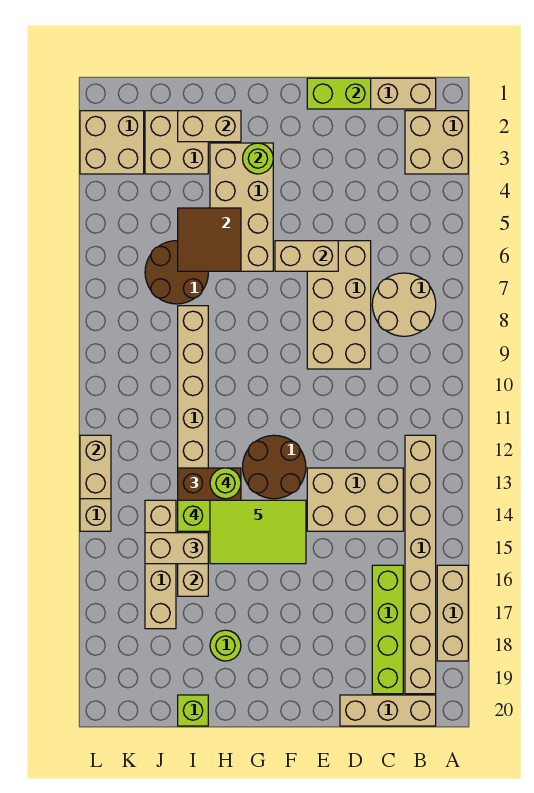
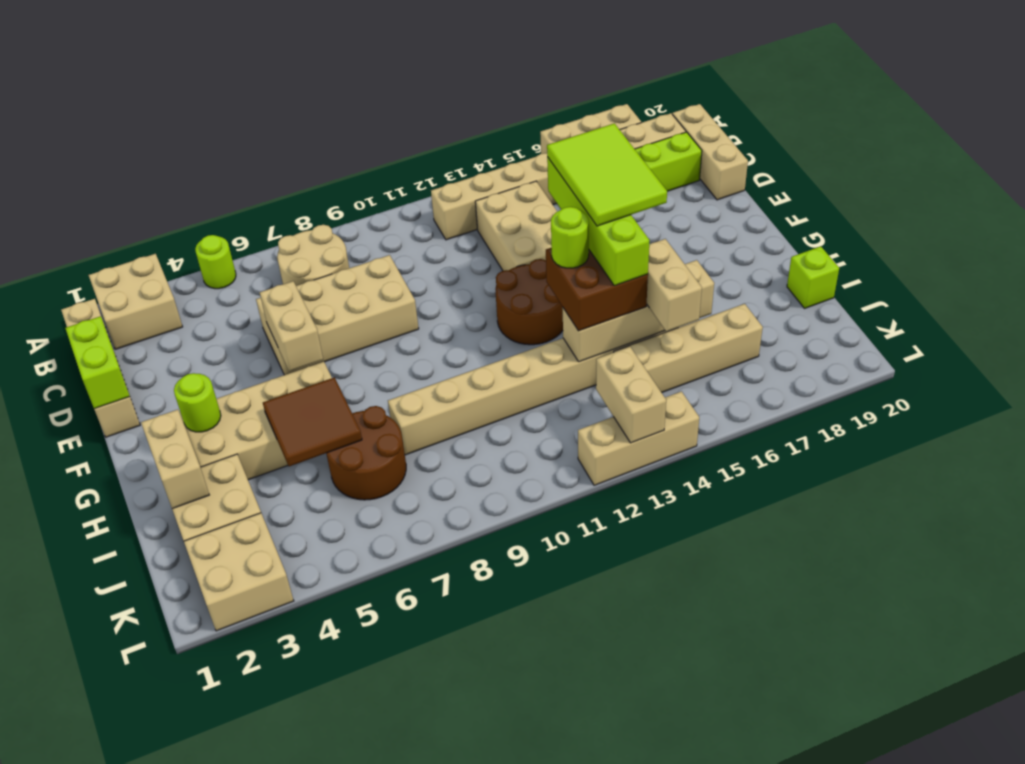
lime 1x1 round brick [210,630,241,661] -> lime 1x1 round brick moved to [195,235,236,289]
tan 1x2 brick [80,435,111,499] -> tan 1x2 brick turned to [596,347,666,443]

